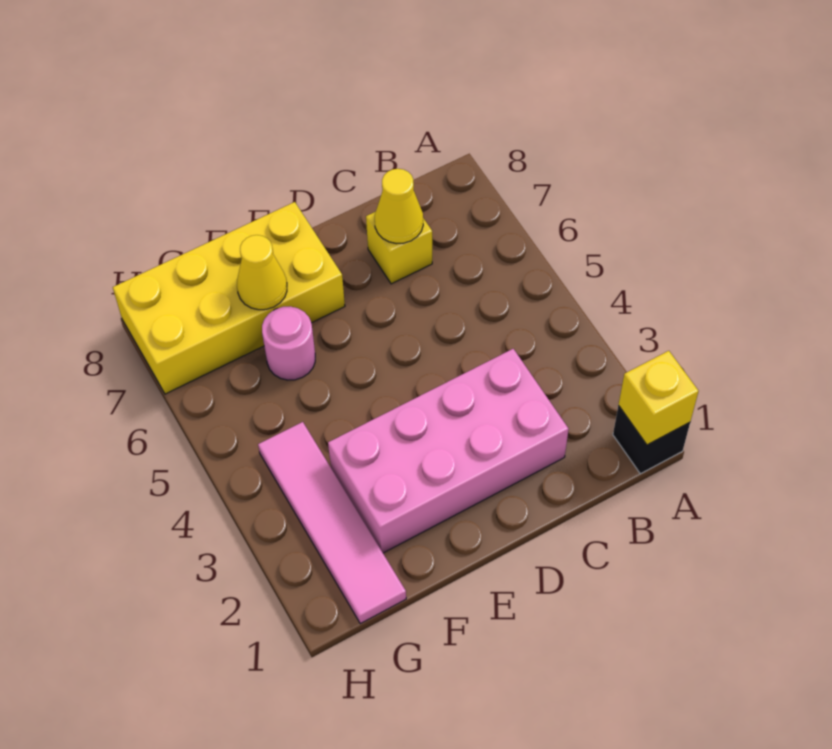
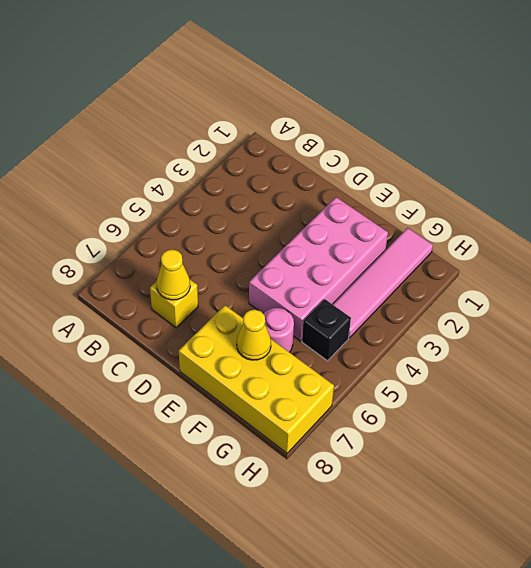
black 1x1 brick [613,406,690,474] -> black 1x1 brick moved to [302,299,351,361]
yellow 1x1 brick [619,351,699,445] -> none
pink 2x4 brick [328,349,569,553] -> pink 2x4 brick turned to [249,197,388,341]

